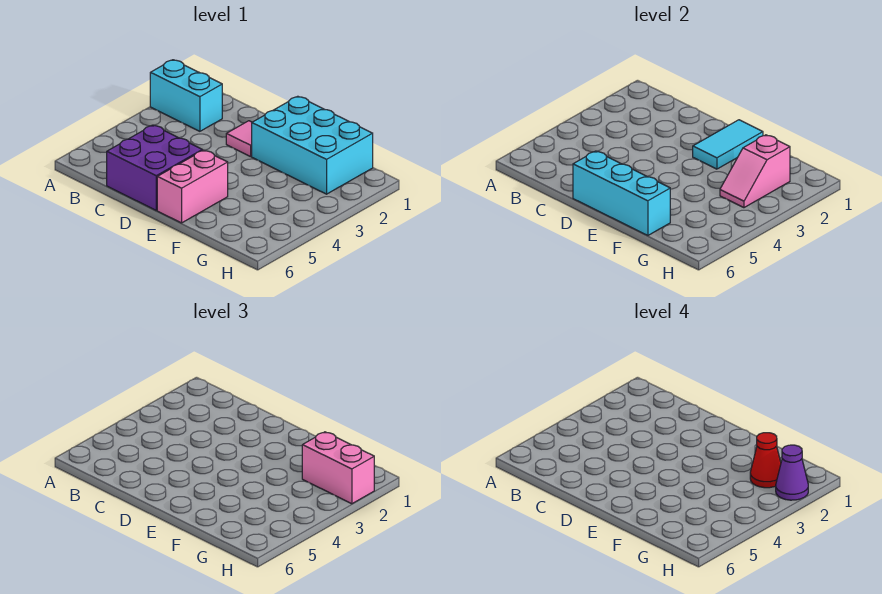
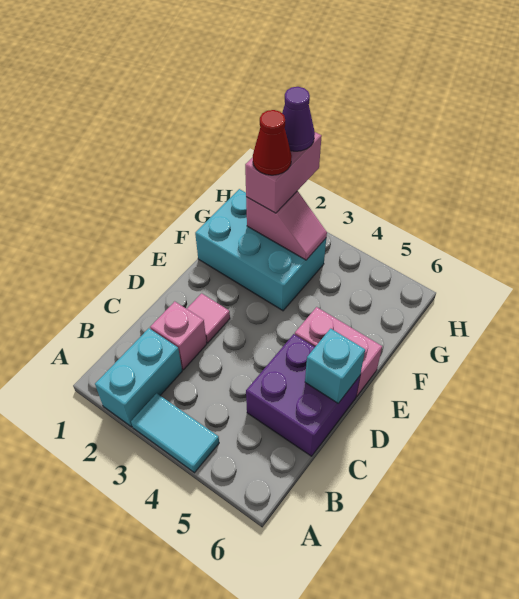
none -> pink 1x1 brick [150,301,207,370]
cyan 1x3 brick [573,151,670,235] -> cyan 1x1 brick [305,329,365,403]
cyan 2x3 brick [252,96,373,194] -> cyan 2x3 brick turned to [195,189,326,311]
cyan 1x2 tile [693,120,763,169] -> cyan 1x2 tile moved to [131,393,219,473]

